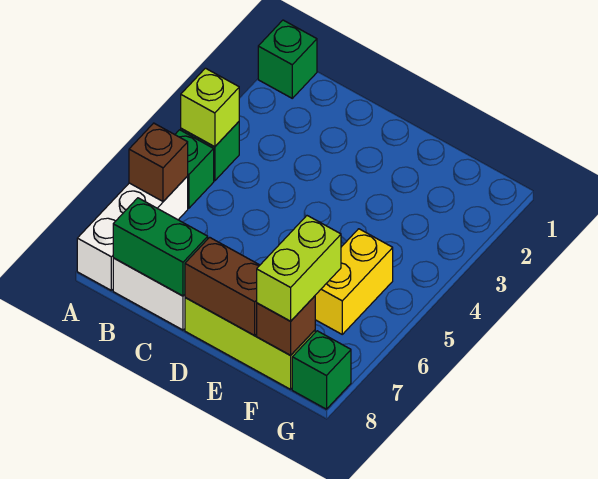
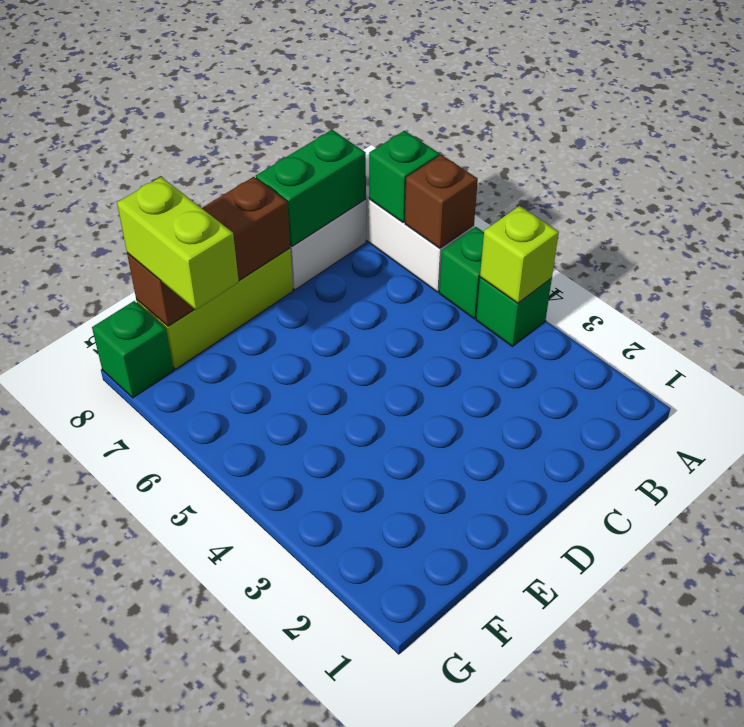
green 1x1 brick [258,20,317,98] -> green 1x1 brick moved to [369,131,440,223]
yellow 1x2 brick [315,229,393,334] -> none

